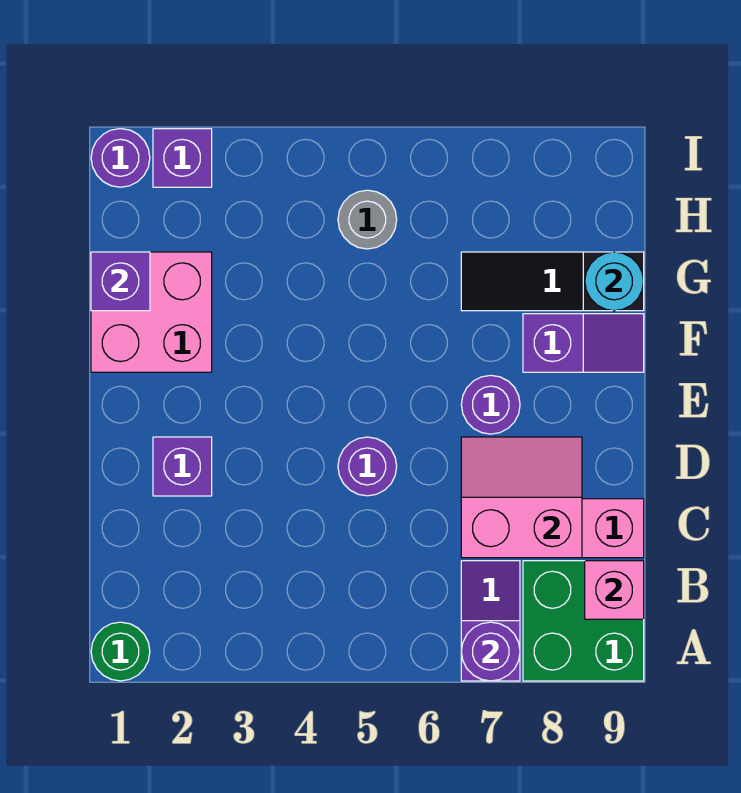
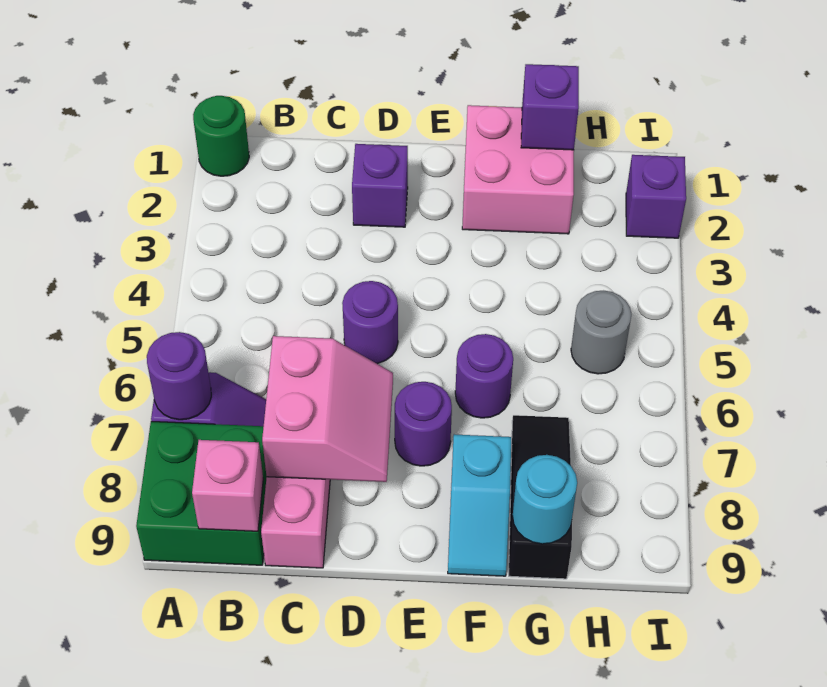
purple 1x2 slope [523,314,644,372] -> cyan 1x2 slope [448,434,511,576]
purple 1x1 round brick [91,129,150,187] -> purple 1x1 round brick moved to [455,334,513,418]

